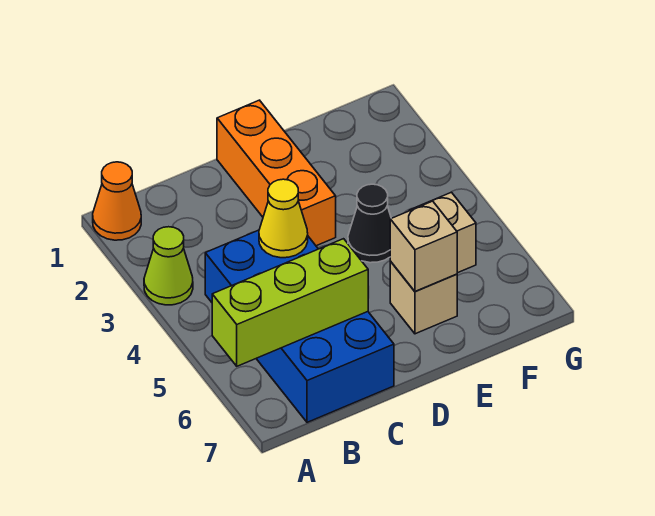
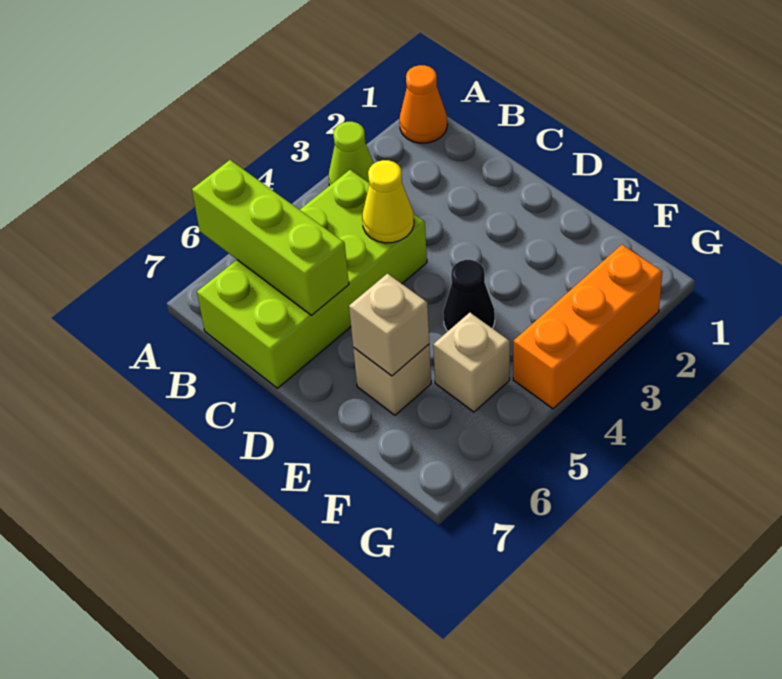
blue 2x4 brick [205,230,394,422] -> lime 2x4 brick [197,170,427,388]
orange 1x3 brick [217,100,336,246] -> orange 1x3 brick moved to [513,245,662,409]

